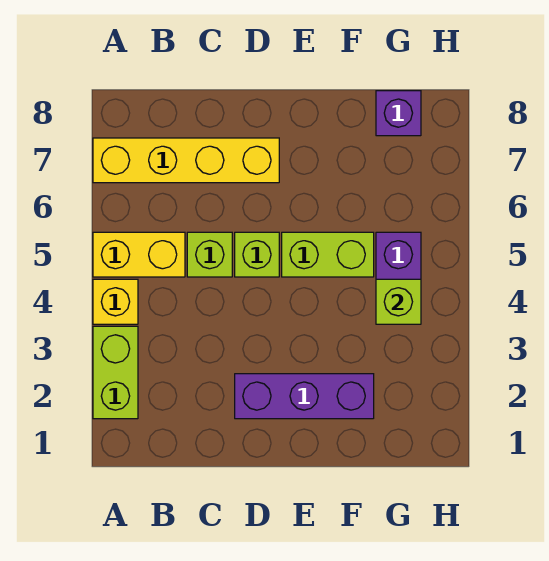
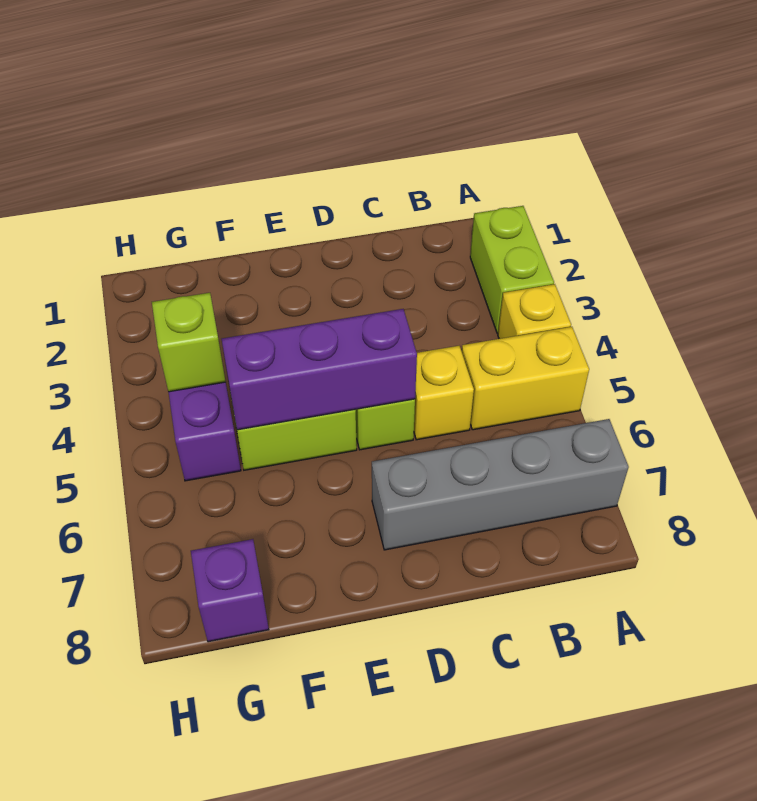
yellow 1x4 brick [93,138,279,183] -> grey 1x4 brick [372,419,629,550]
lime 1x1 brick [187,232,232,277] -> yellow 1x1 brick [414,346,474,440]
purple 1x3 brick [235,374,374,419] -> purple 1x3 brick moved to [222,309,417,430]

